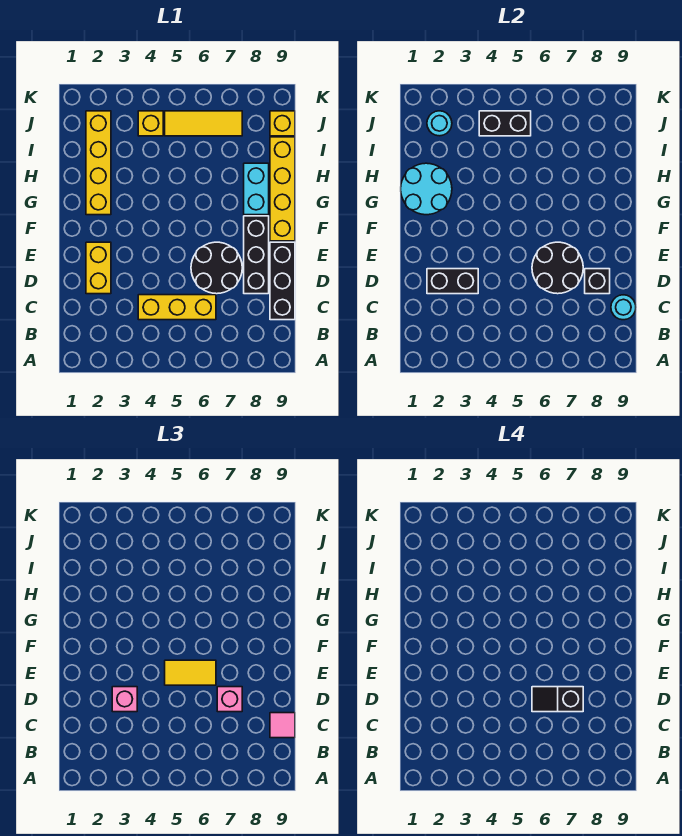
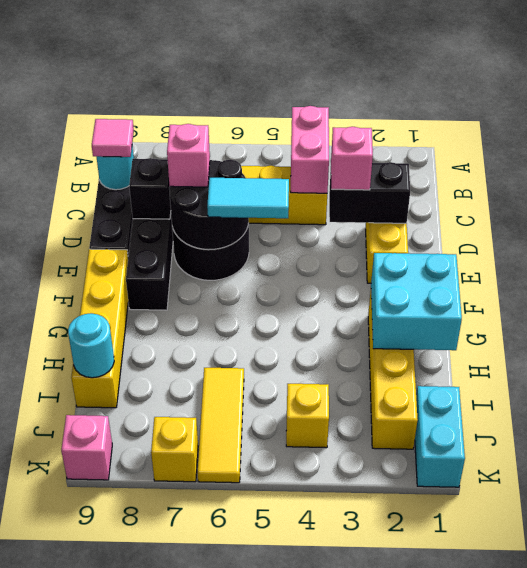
none -> pink 1x2 brick [291,106,329,193]
black 1x2 slope [532,687,583,712] -> none
yellow 1x2 tile [165,660,216,685] -> cyan 1x2 tile [207,178,289,218]
cyan 2x2 round brick [401,163,452,215] -> cyan 2x2 brick [371,253,462,350]
cyan 1x2 brick [244,163,269,215] -> cyan 1x2 brick moved to [415,386,465,487]
cyan 1x1 round brick [427,111,452,136] -> cyan 1x1 round brick moved to [68,313,114,378]
black 1x2 brick [479,111,531,136] -> none
yellow 1x3 tile [165,111,242,136] -> yellow 1x3 tile turned to [197,368,244,483]
yellow 1x1 brick [270,111,295,136] -> yellow 1x1 brick moved to [151,417,198,482]
none -> pink 1x1 brick [61,415,112,480]

